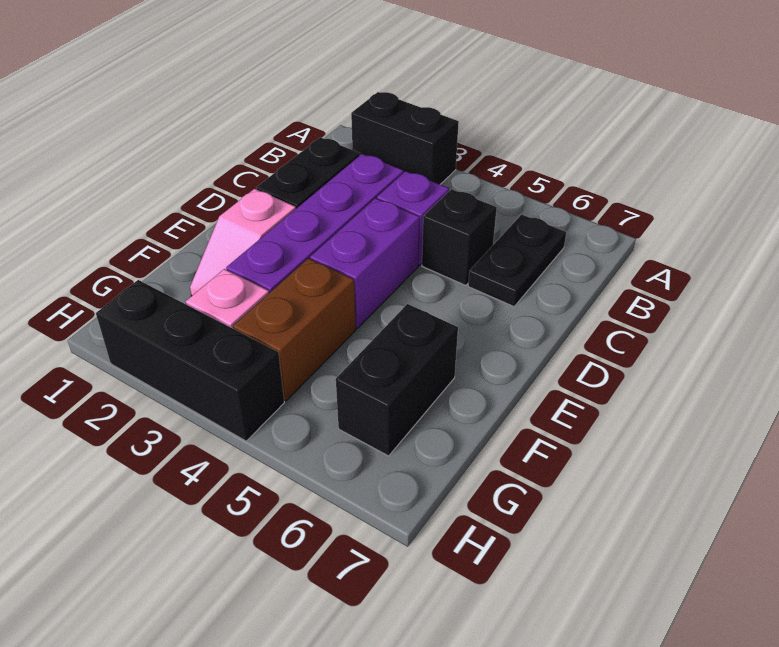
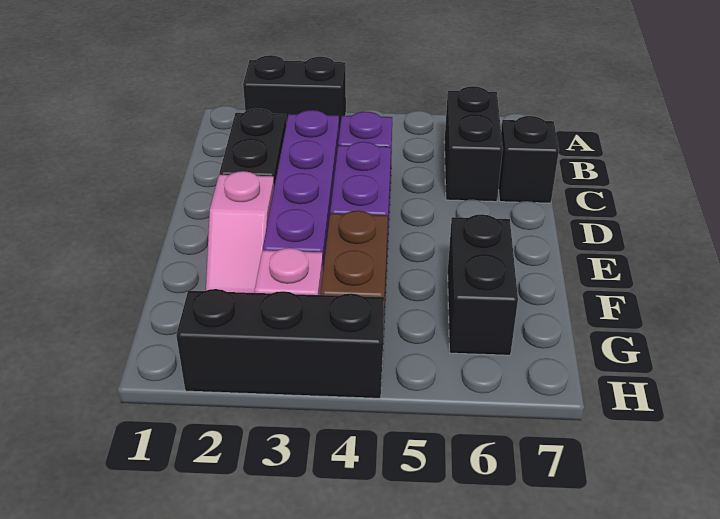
black 1x2 plate [468,214,566,307] -> black 1x2 brick [444,86,503,202]
black 1x1 brick [422,189,497,286] -> black 1x1 brick moved to [498,116,559,203]

